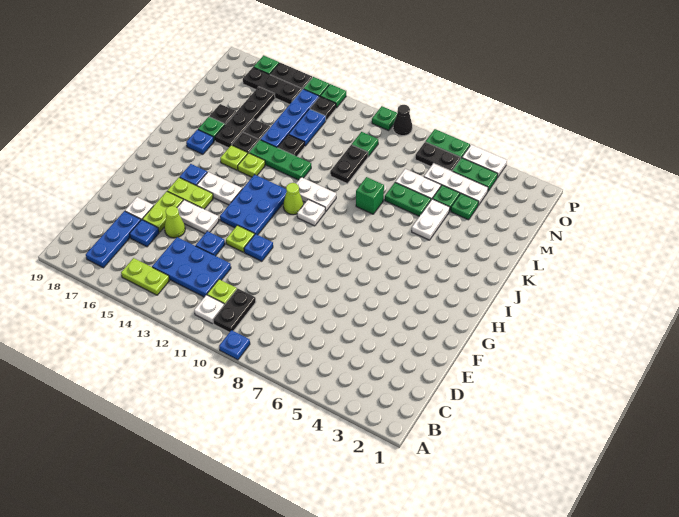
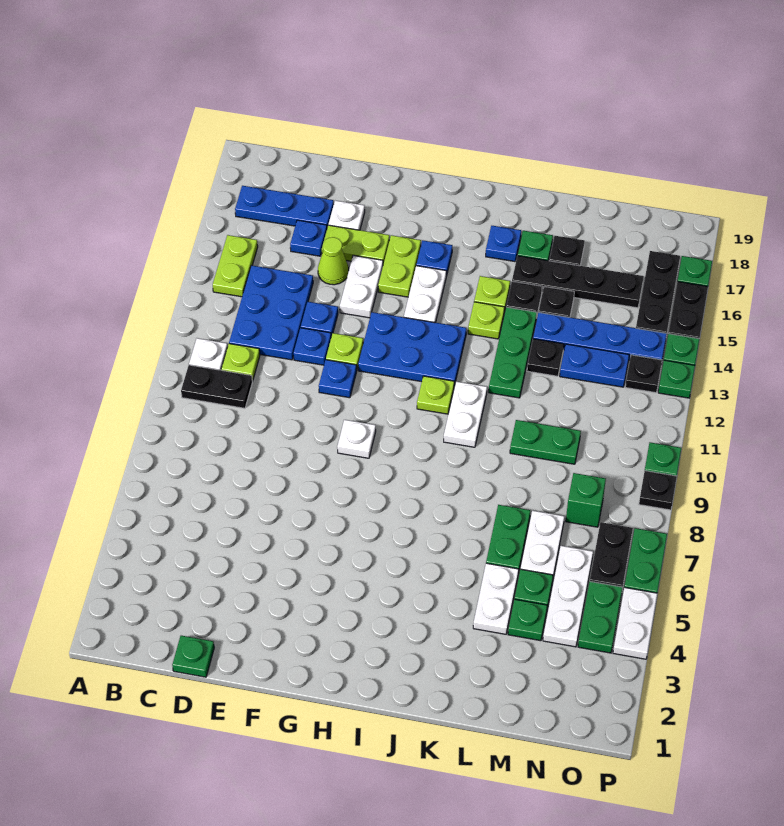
blue 1x1 plate [219,330,250,360] -> blue 1x1 plate moved to [294,328,331,365]
white 1x1 plate [297,199,325,226] -> white 1x1 plate moved to [337,420,376,458]
lime 1x1 cone [283,183,303,215] -> lime 1x1 plate [417,376,454,414]
white 1x2 plate [412,199,450,240] -> white 1x2 plate turned to [473,563,519,634]
green 1x1 brick [356,177,384,214] -> green 1x1 brick moved to [566,473,606,527]
black 1x2 plate [330,145,368,184] -> green 1x2 plate [510,420,581,464]
green 1x1 plate [352,132,378,157] -> green 1x1 plate moved to [172,636,214,677]
black 1x1 cone [393,105,412,136] -> black 1x1 plate [639,471,677,510]

